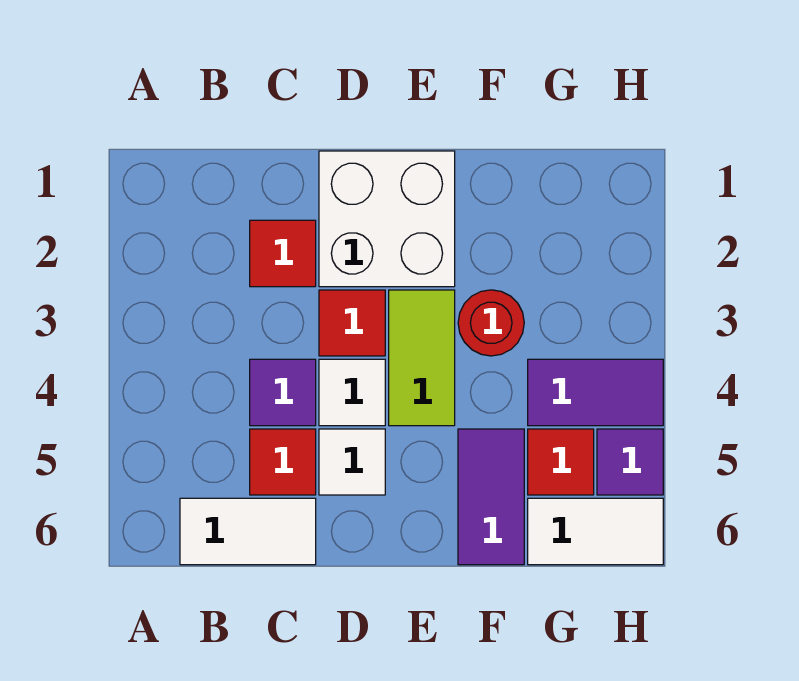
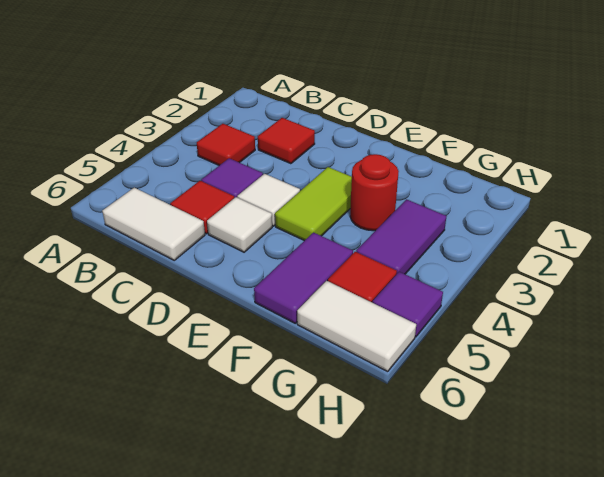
white 2x2 brick [319,151,455,287] -> none
red 1x1 tile [319,290,385,356] -> red 1x1 tile moved to [197,124,255,165]
purple 1x2 tile [528,359,663,426] -> purple 1x2 tile turned to [356,199,447,274]

